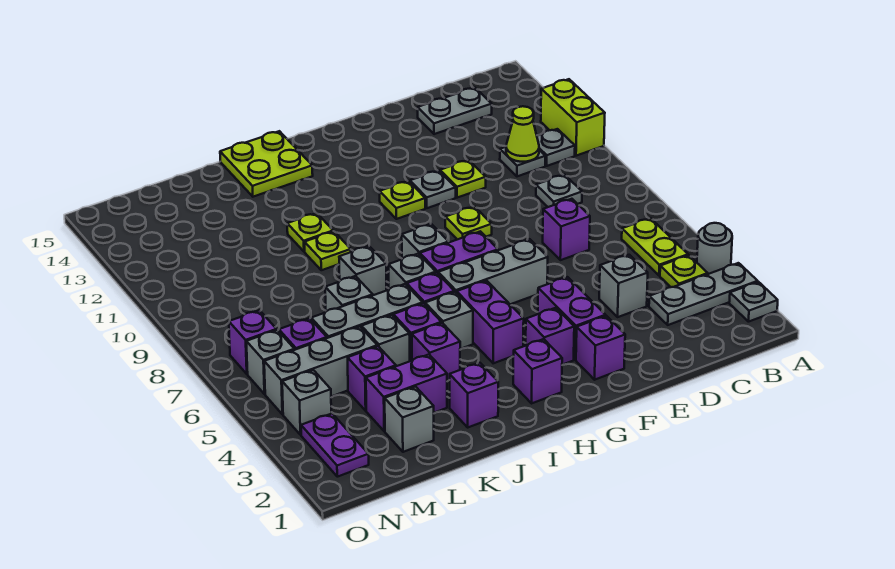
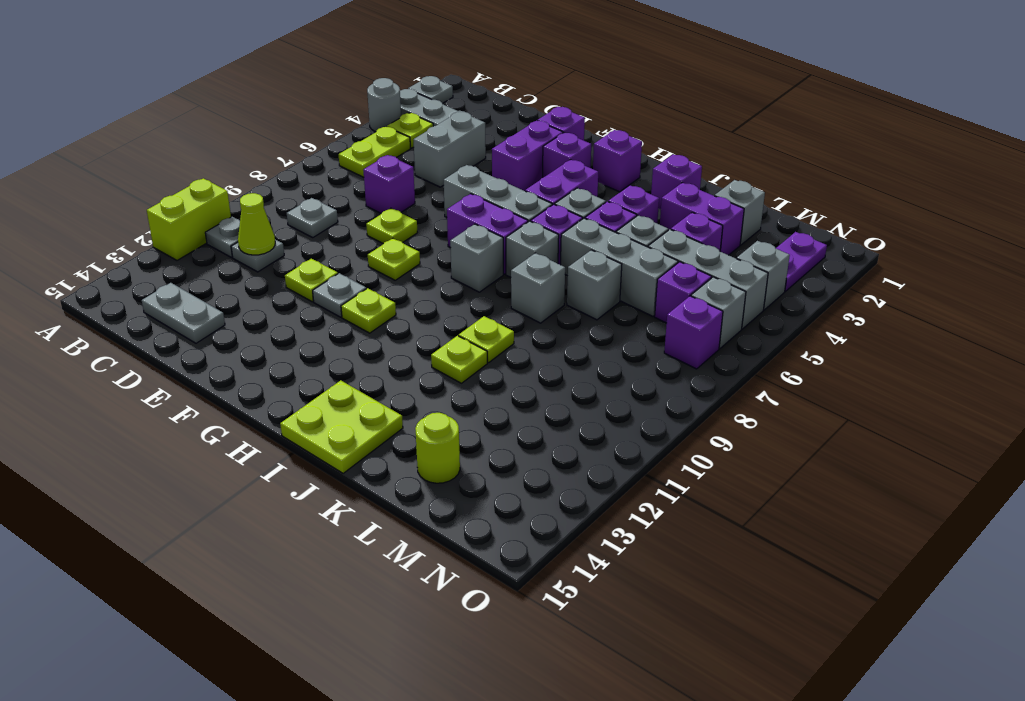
grey 1x1 brick [599,255,648,317] -> grey 1x2 brick [413,112,486,187]
none -> lime 1x1 plate [366,208,418,244]
none -> lime 1x1 round brick [415,413,460,483]

